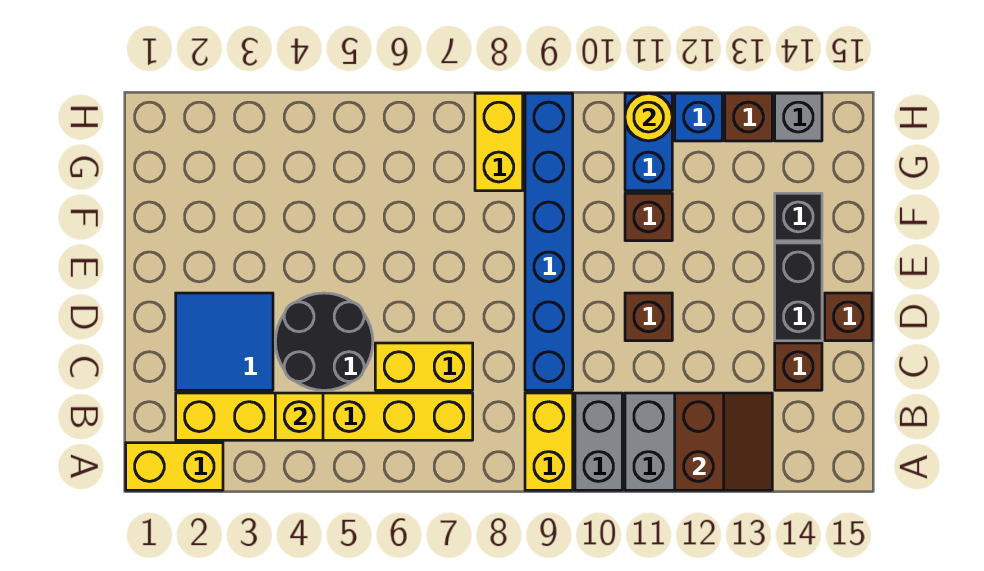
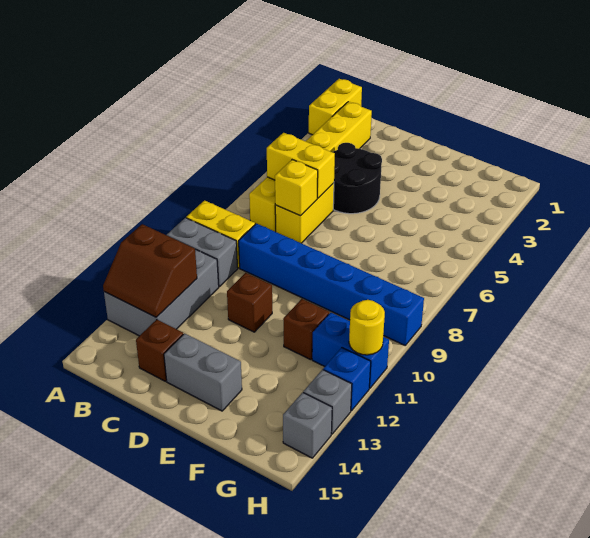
yellow 1x1 brick [275,393,323,440] -> yellow 1x1 brick moved to [275,160,318,216]
blue 2x2 tile [176,293,273,390] -> none
black 1x2 brick [775,243,822,341] -> grey 1x2 brick [164,333,242,411]
brown 1x1 brick [825,293,872,341] -> none
black 1x1 brick [775,193,822,241] -> none
yellow 1x2 brick [475,93,523,191] -> yellow 1x2 brick moved to [267,133,335,198]
brown 1x1 brick [725,93,772,141] -> grey 1x1 brick [303,370,352,434]

